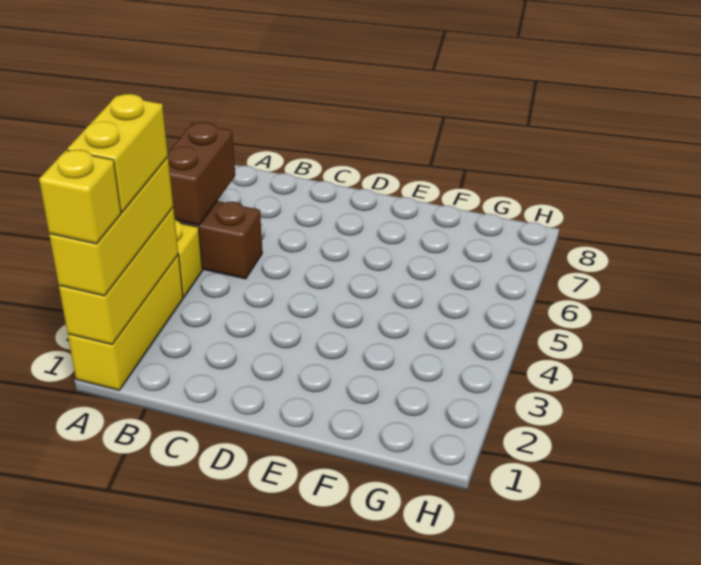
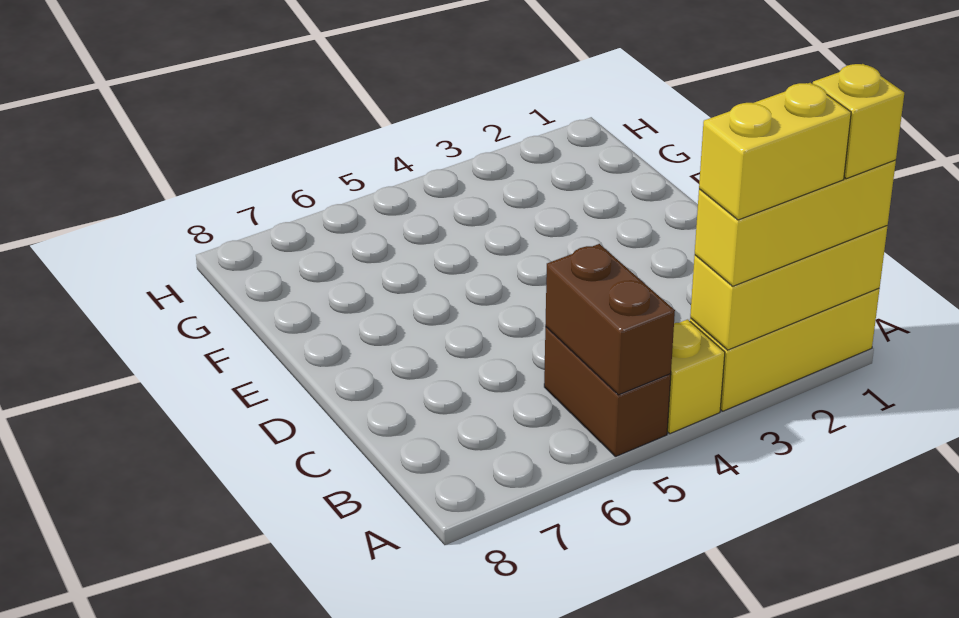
brown 1x2 brick [168,122,235,225] -> brown 1x2 brick turned to [545,244,675,395]

